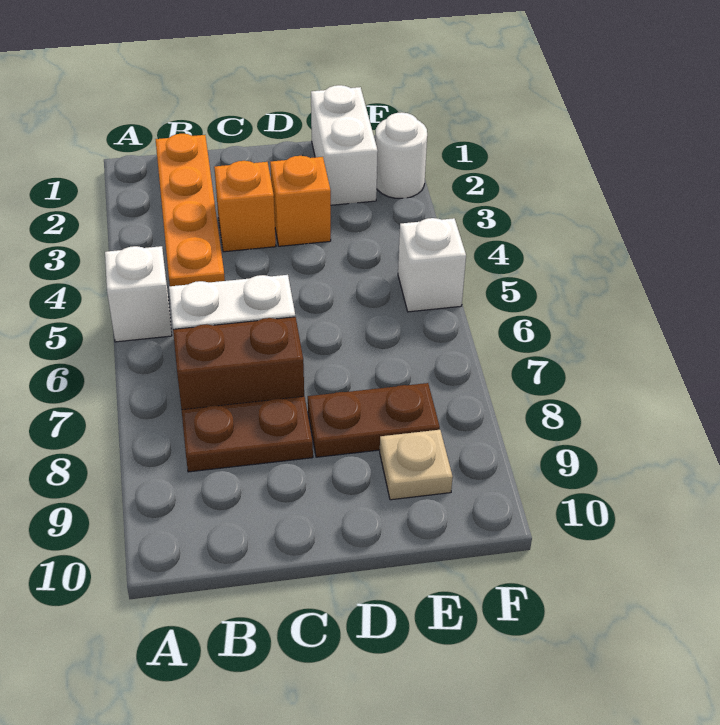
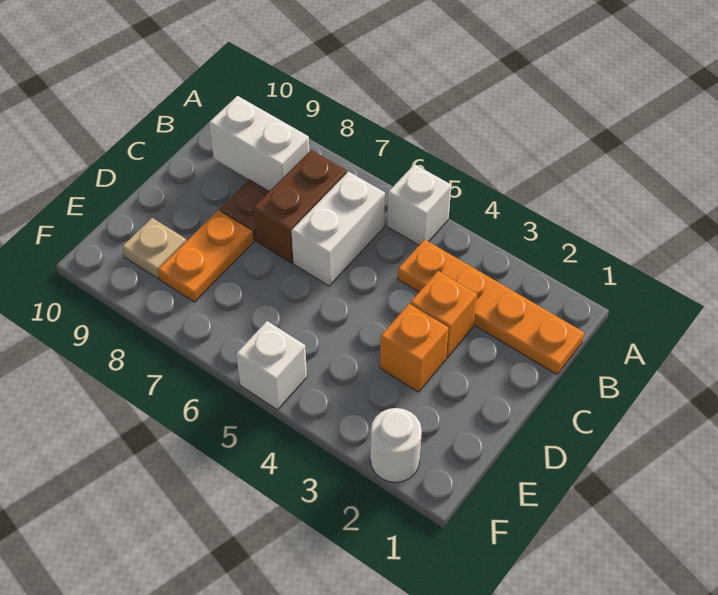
brown 1x2 plate [308,383,440,457] -> orange 1x2 plate [158,210,254,302]
white 1x2 brick [311,85,378,205] -> white 1x2 brick moved to [209,96,309,191]

